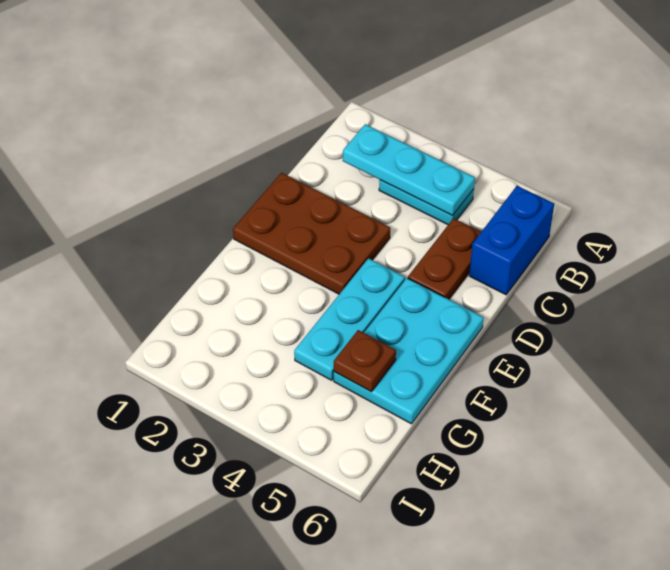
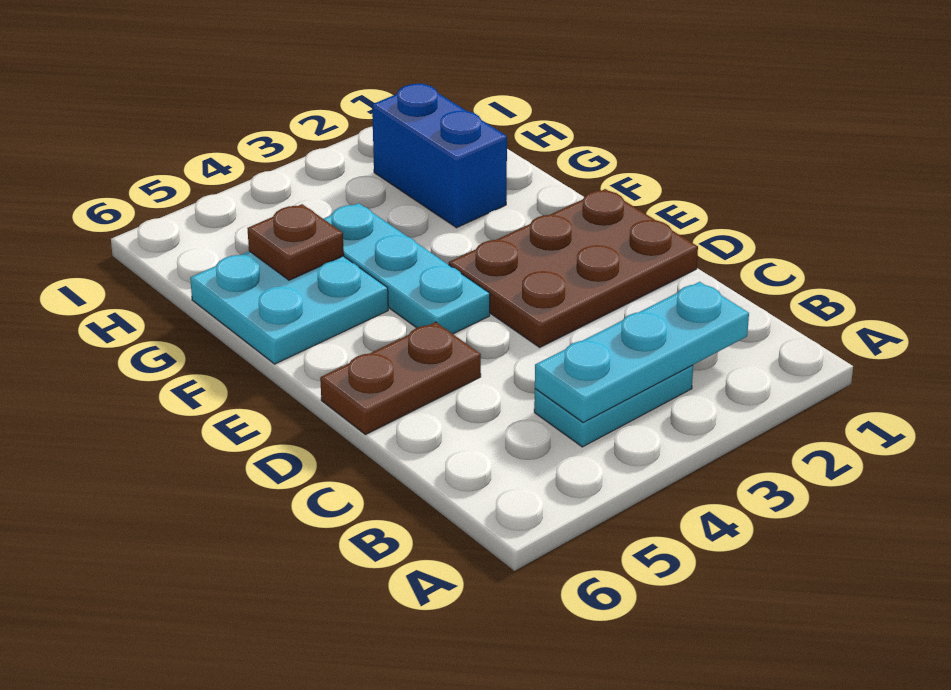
blue 1x2 brick [469,186,554,295] -> blue 1x2 brick moved to [372,83,507,228]
brown 1x2 plate [408,218,481,299] -> brown 1x2 plate turned to [320,322,481,435]
cyan 2x3 plate [334,278,484,424] -> cyan 2x2 plate [190,251,388,364]

